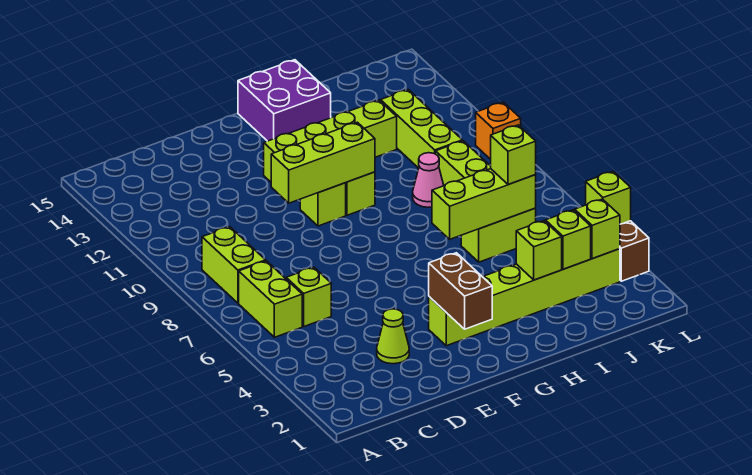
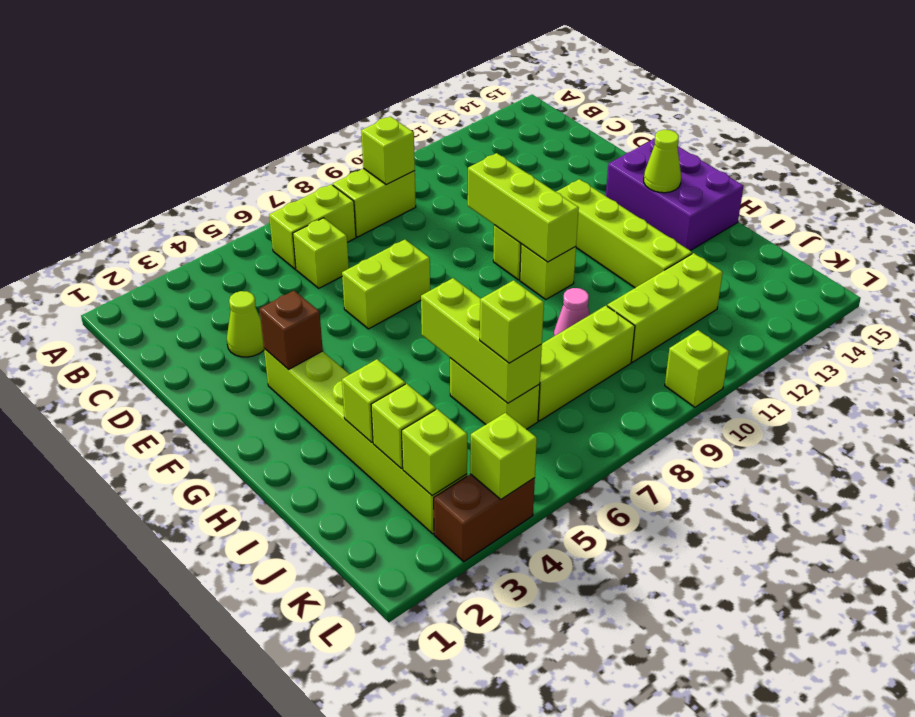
none -> lime 1x1 brick [361,117,415,185]
none -> lime 1x2 brick [342,240,430,329]
brown 1x2 brick [429,253,492,329] -> brown 1x1 brick [260,291,323,370]
purple 2x2 brick [238,60,331,141] -> purple 2x3 brick [606,138,743,251]
none -> lime 1x1 cone [644,130,681,193]
orange 1x1 brick [476,102,521,159] -> lime 1x1 brick [665,330,729,407]

